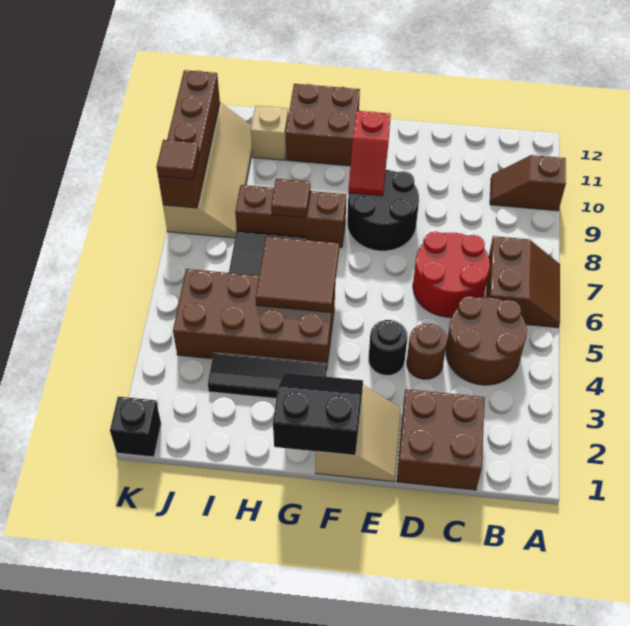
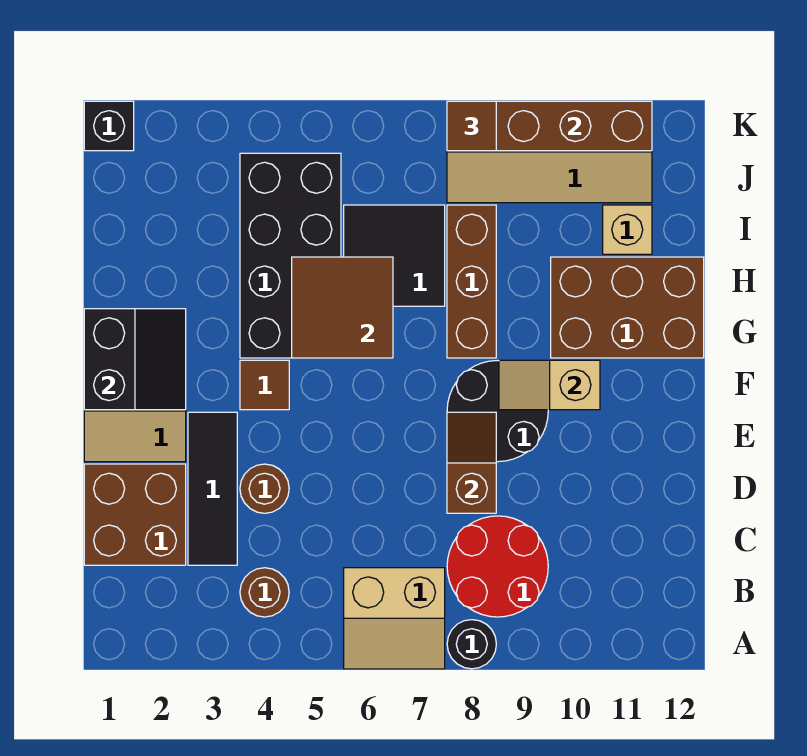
brown 2x2 slope [486,236,560,328] -> tan 2x2 slope [344,568,445,669]
brown 1x2 slope [490,155,566,211] -> brown 1x2 slope moved to [447,412,496,513]
brown 2x2 round brick [446,296,527,385] -> brown 1x1 round brick [240,568,289,617]
red 2x2 round brick [413,231,490,317] -> red 2x2 round brick moved to [447,516,548,617]
black 1x1 round brick [369,320,408,375] -> black 1x1 round brick moved to [447,620,496,669]
red 1x2 slope [348,111,391,196] -> tan 1x2 slope [499,360,600,410]
black 1x3 tile [208,353,327,398] -> black 1x3 tile moved to [188,412,237,565]
brown 2x4 brick [173,269,335,365] -> black 2x4 brick [240,153,341,358]
brown 2x2 brick [286,84,360,166] -> brown 2x3 brick [551,257,704,358]
brown 1x1 tile [271,179,310,218] -> brown 1x1 tile moved to [240,360,289,410]

